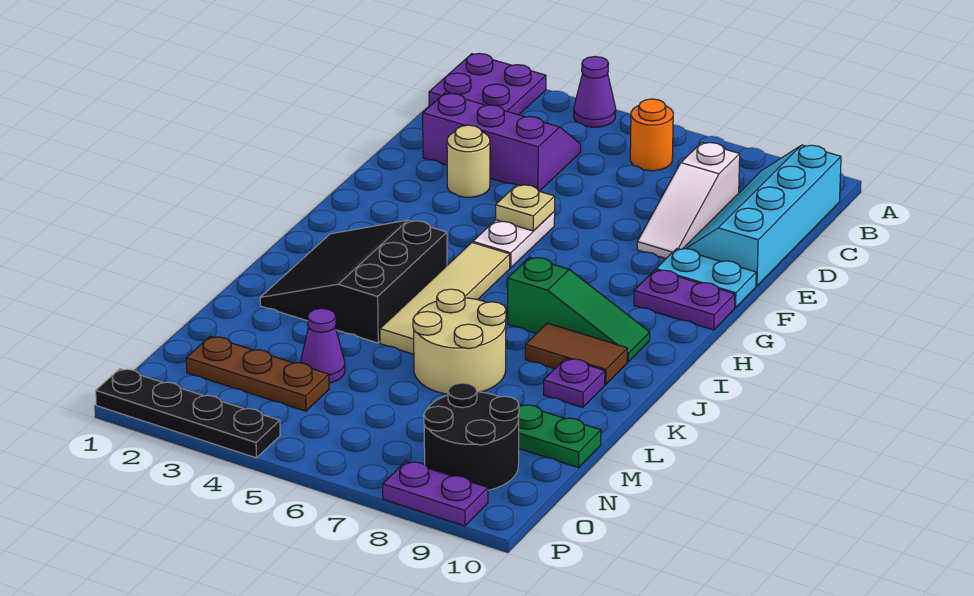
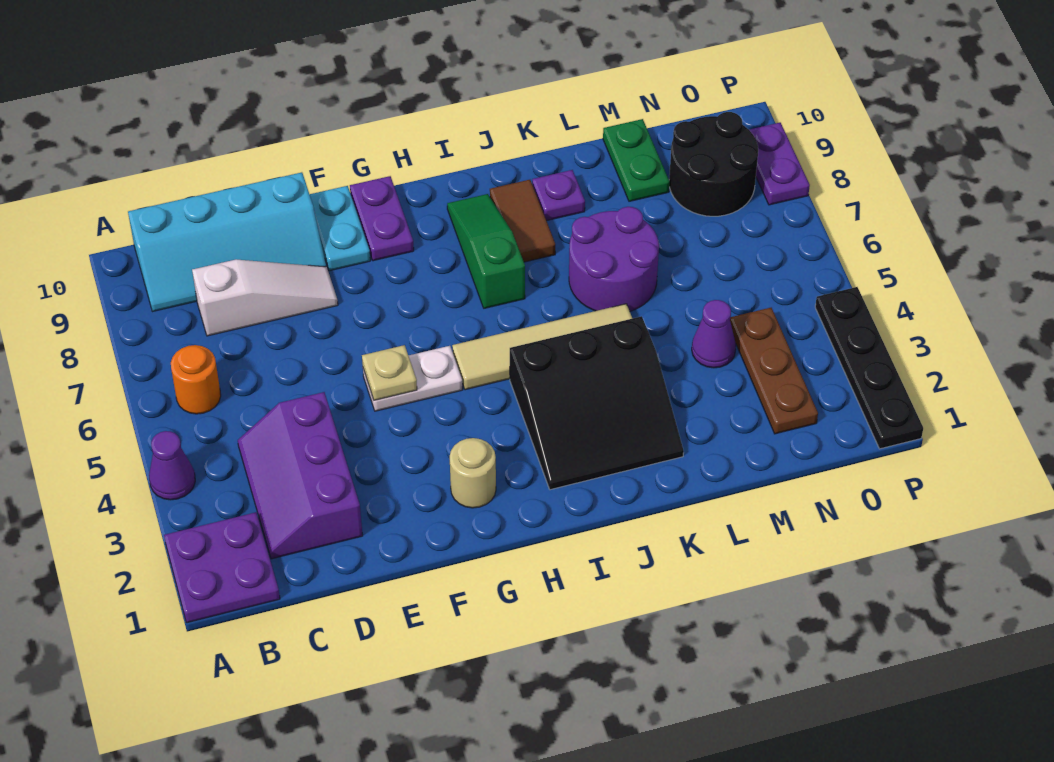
tan 1x1 round brick [447,125,490,197] -> tan 1x1 round brick moved to [450,438,496,508]
tan 2x2 round brick [413,289,506,394] -> purple 2x2 round brick [569,207,659,311]

